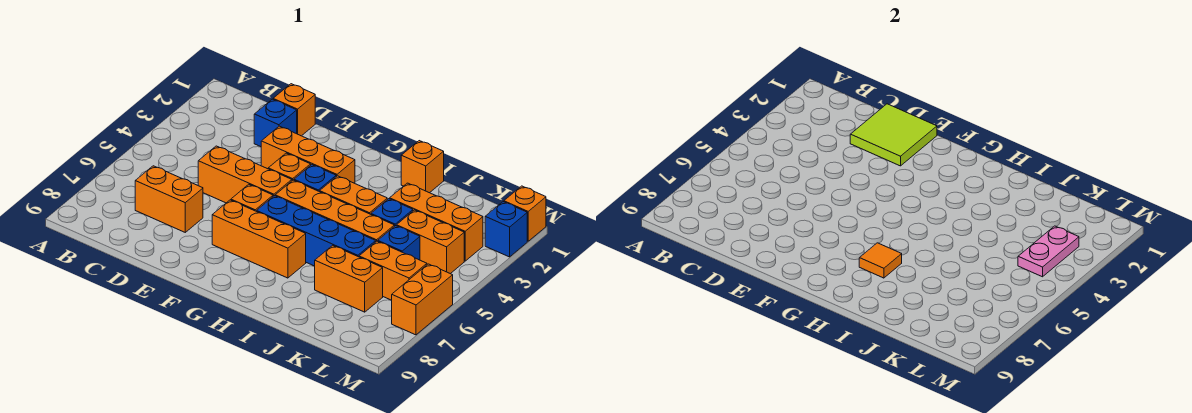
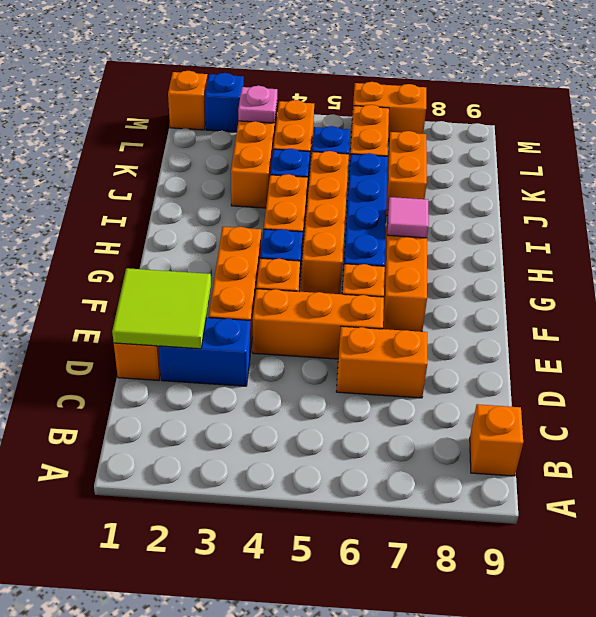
orange 1x2 brick [135,166,203,232] -> orange 1x2 brick turned to [336,326,427,398]
blue 1x1 brick [254,99,297,147] -> blue 1x2 brick [159,318,250,386]
orange 1x3 brick [198,146,292,203] -> orange 1x3 brick turned to [253,289,384,359]
orange 1x1 tile [859,243,902,278] -> pink 1x1 tile [388,197,429,238]
orange 1x1 brick [401,141,444,193] -> orange 1x1 brick moved to [470,404,523,476]
pink 1x2 plate [1018,226,1079,277] -> pink 1x1 plate [238,86,277,123]

